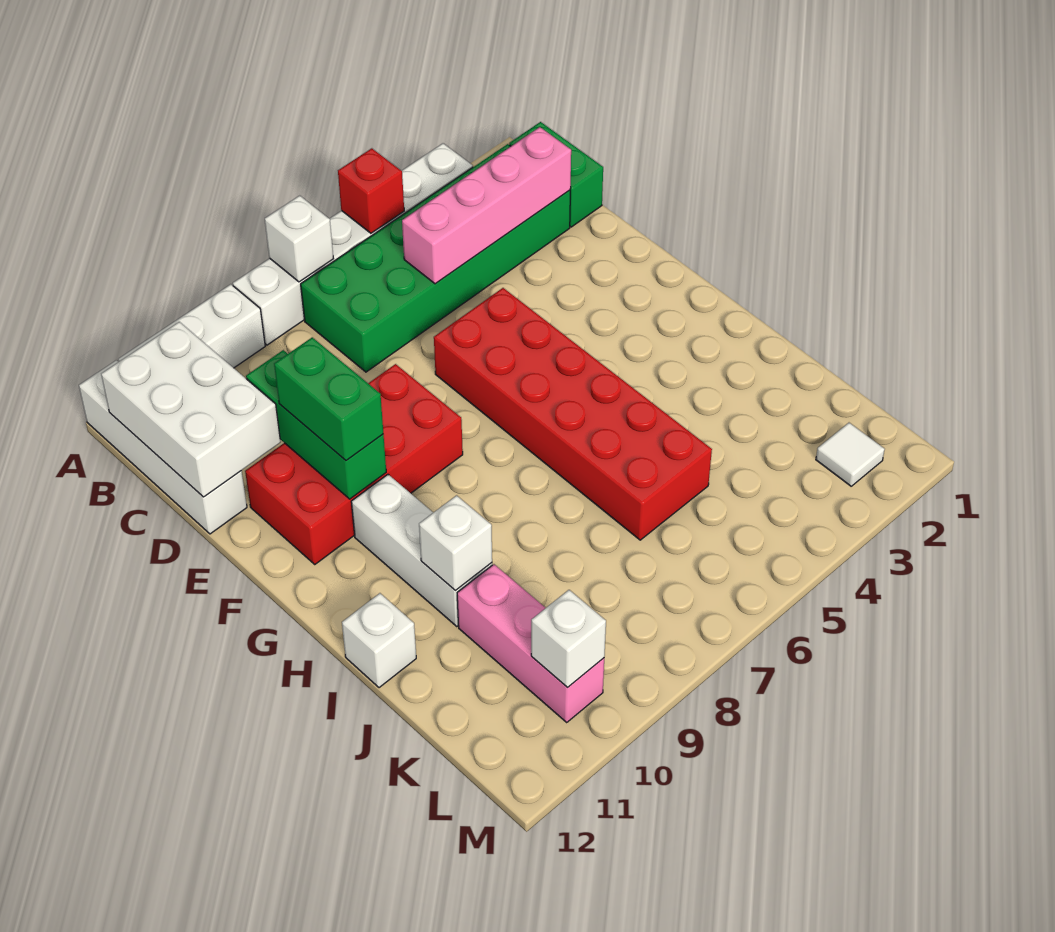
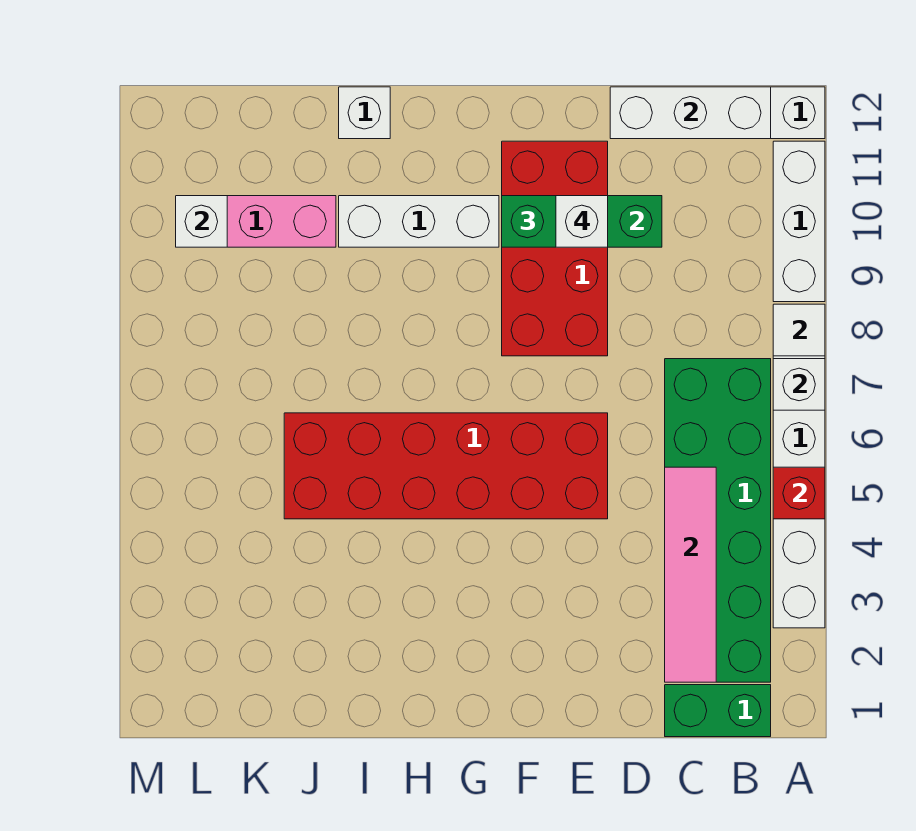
white 2x3 brick [101,322,281,497] -> white 1x3 brick [610,87,771,139]
pink 1x4 brick [402,127,571,284] -> pink 1x4 tile [665,467,716,682]
white 1x1 brick [419,495,492,591] -> white 1x1 brick moved to [556,196,608,247]
white 1x1 tile [816,423,885,486] -> white 1x1 tile moved to [773,304,825,356]

